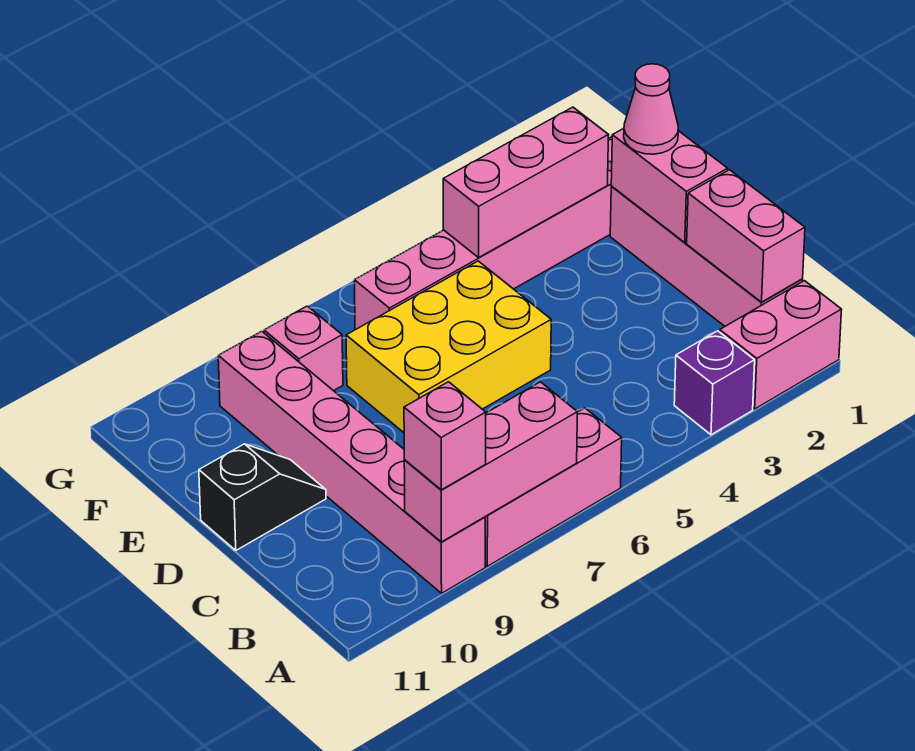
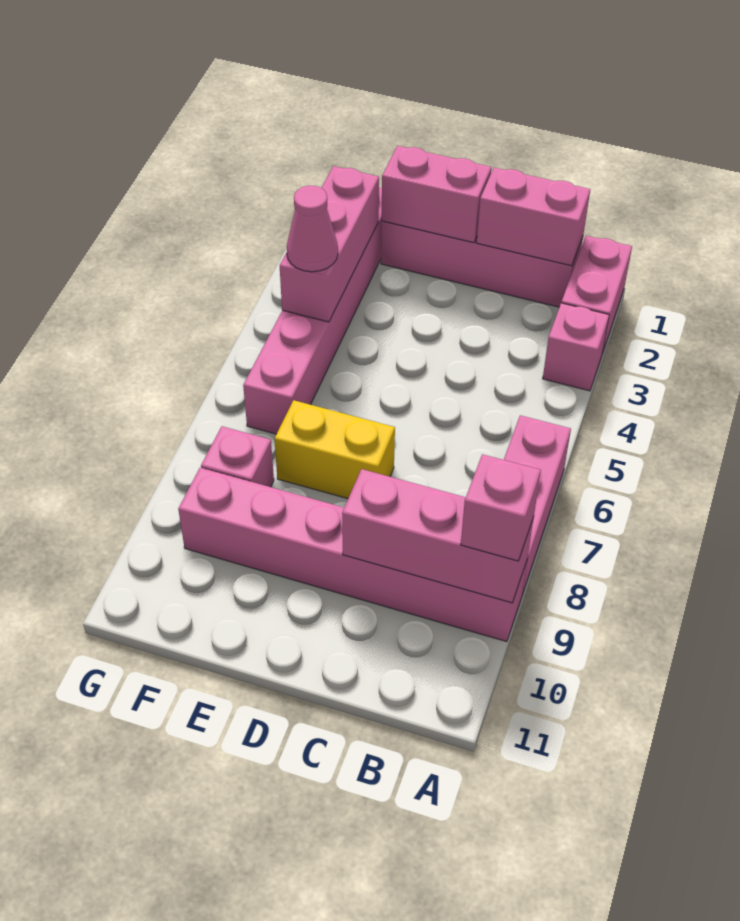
purple 1x1 brick [674,331,755,435] -> pink 1x1 brick [543,303,609,391]
pink 1x3 brick [404,382,577,542] -> pink 1x3 brick turned to [342,469,534,603]
yellow 2x3 brick [346,261,551,433] -> yellow 1x2 brick [275,400,395,498]
black 1x2 slope [199,444,326,550] -> none
pink 1x1 cone [624,64,678,154] -> pink 1x1 cone moved to [287,186,338,272]

